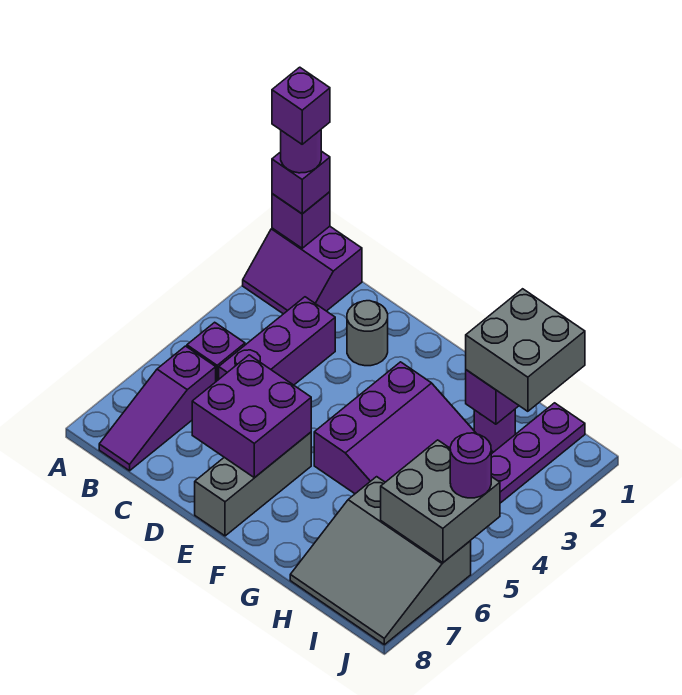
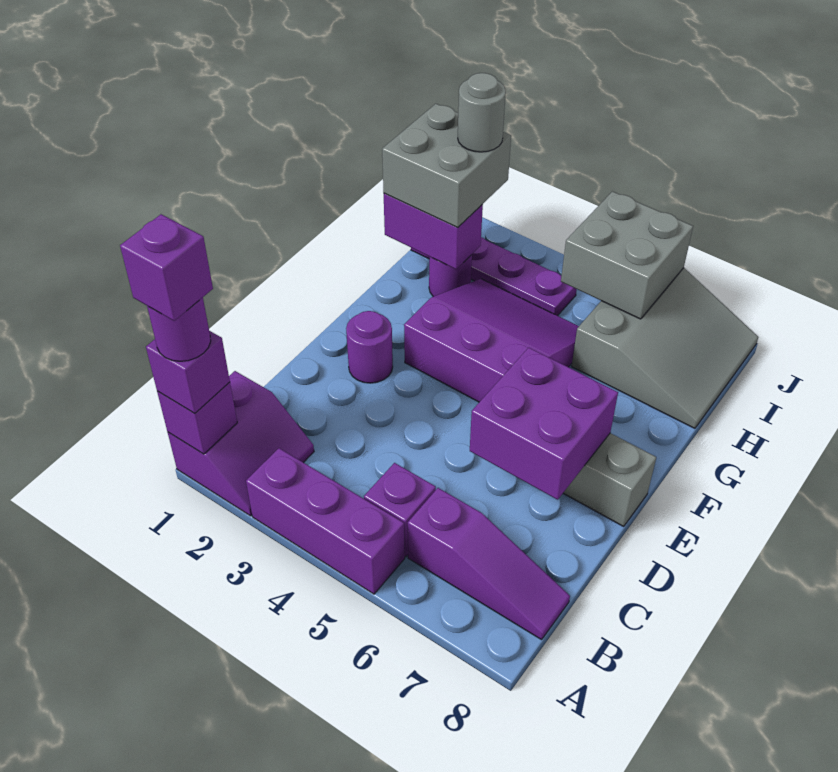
purple 1x3 brick [219,297,335,385] -> purple 1x3 brick moved to [246,448,405,594]
grey 1x1 round brick [347,301,388,366] -> grey 1x1 round brick moved to [458,73,506,152]
purple 1x1 round brick [450,433,491,498] -> purple 1x1 round brick moved to [346,311,393,383]

